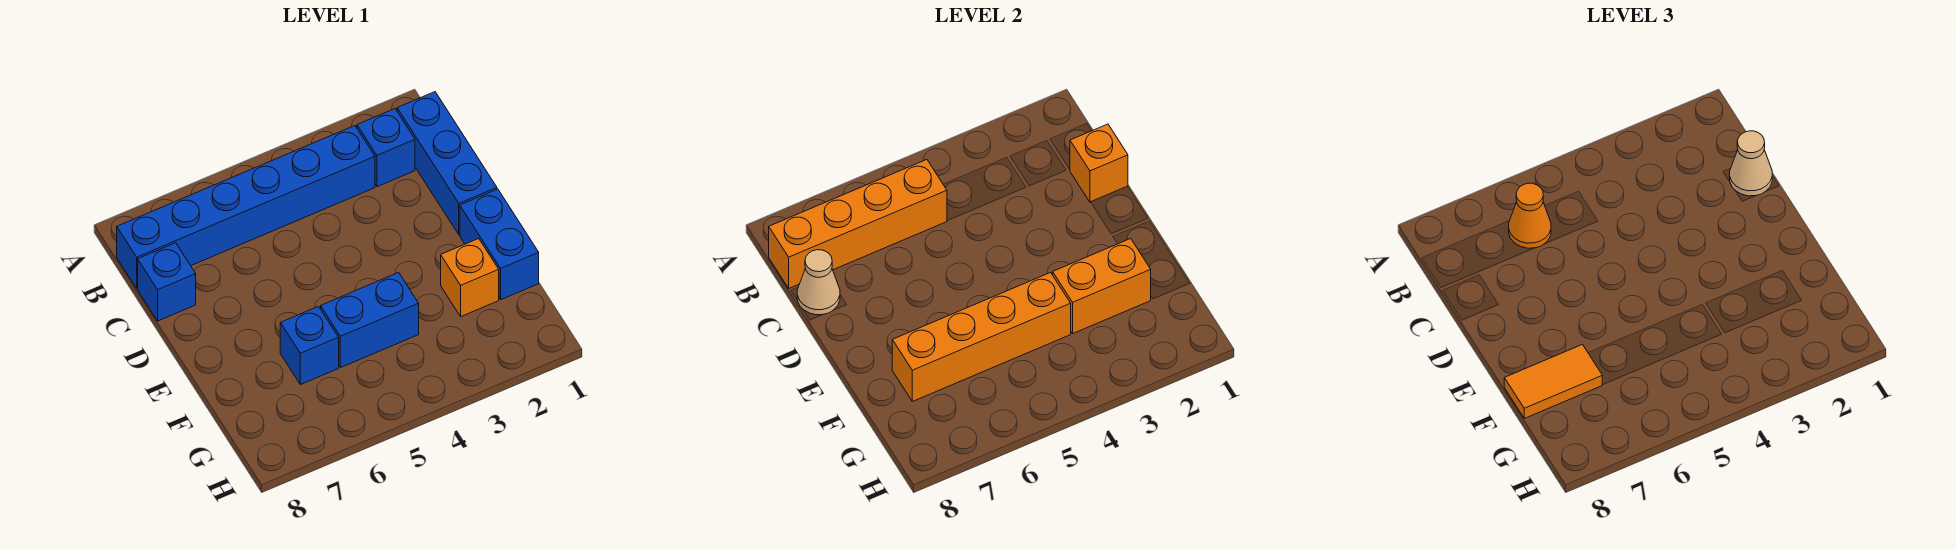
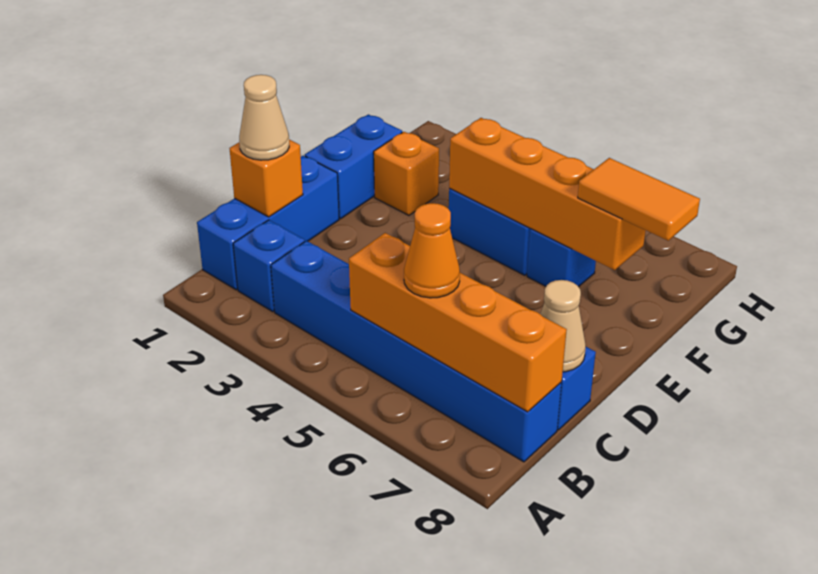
orange 1x2 brick [1053,239,1151,333] -> none

